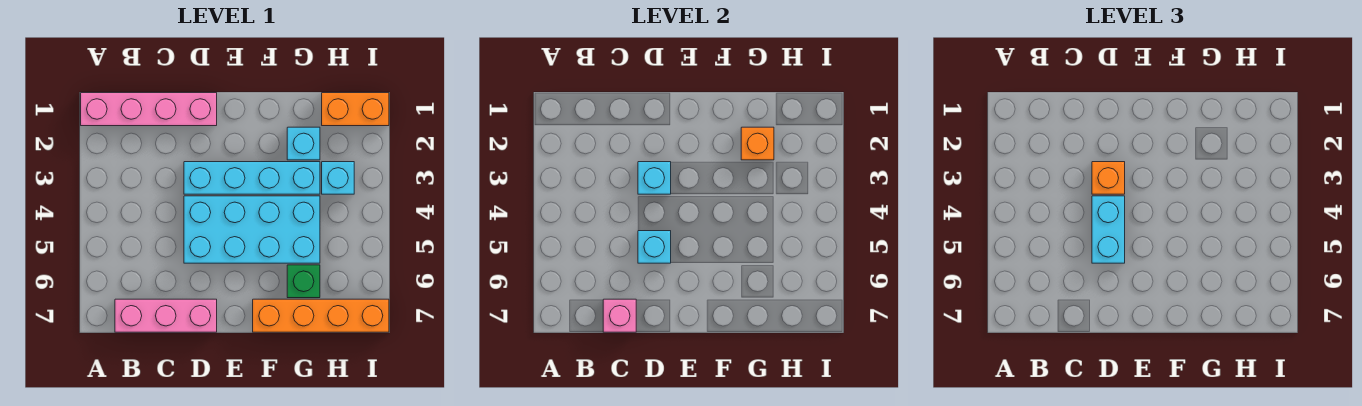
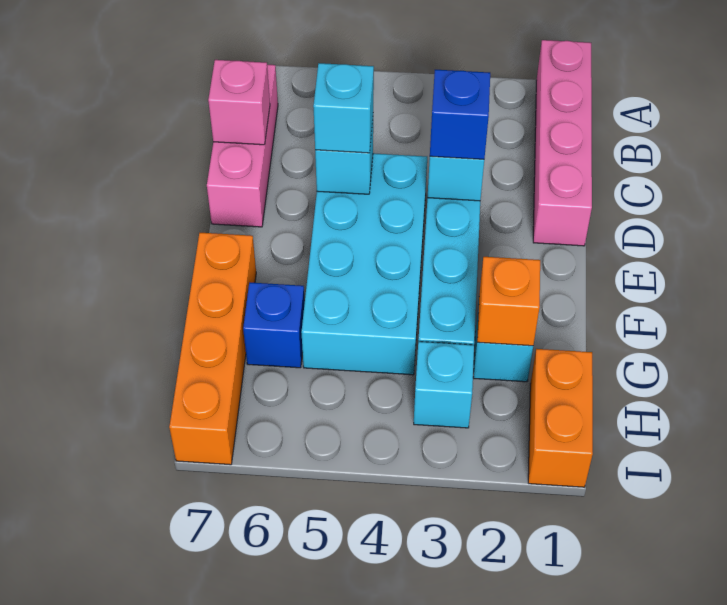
orange 1x1 brick [1092,162,1125,194] -> blue 1x1 brick [430,70,490,159]
cyan 1x2 brick [1092,196,1125,263] -> cyan 1x1 brick [313,63,374,153]
green 1x1 brick [287,265,320,298] -> blue 1x1 brick [243,283,305,368]

